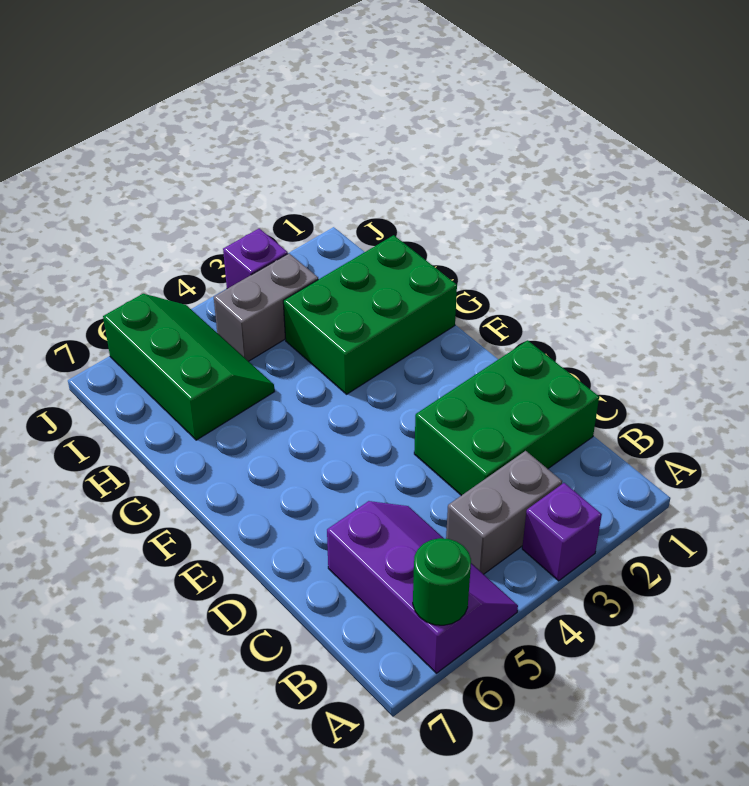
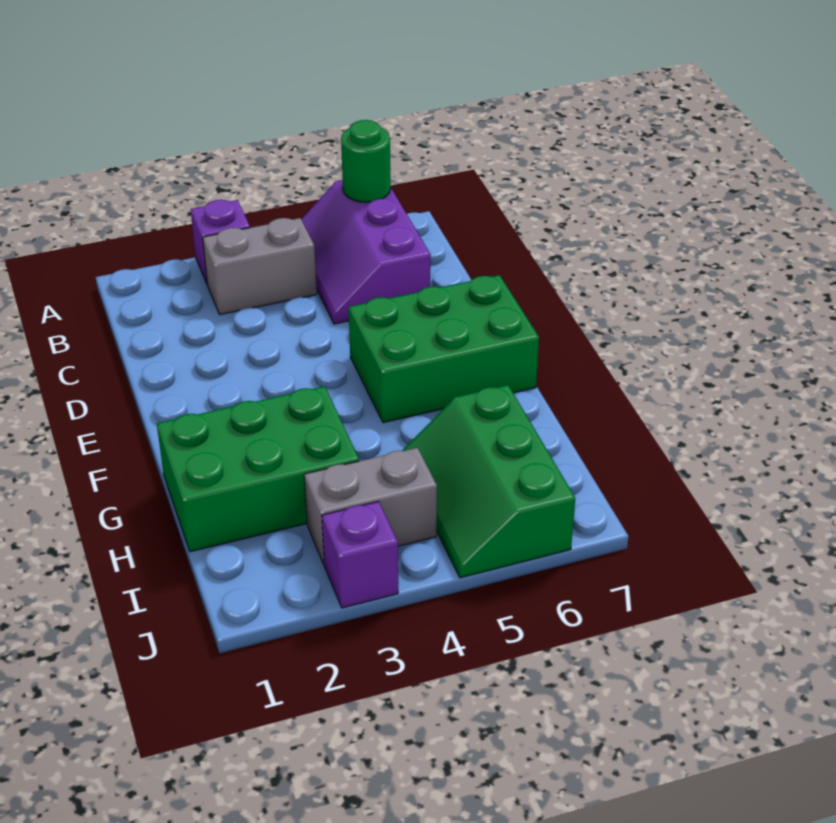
green 2x3 brick [414,340,599,496] -> green 2x3 brick moved to [349,275,539,423]

